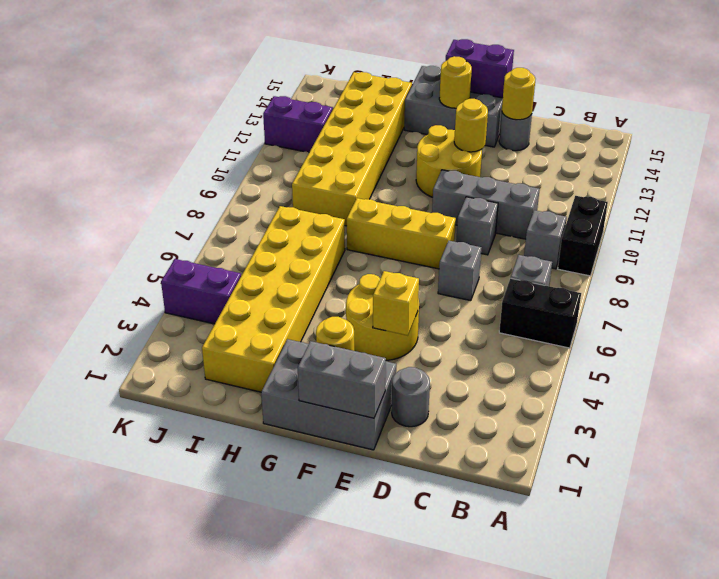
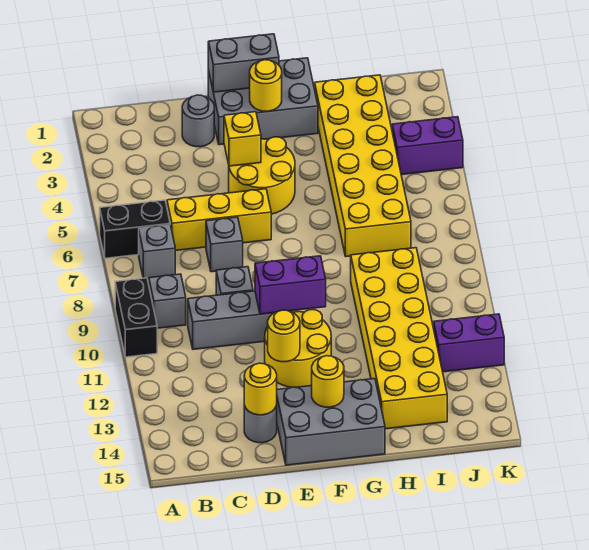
yellow 1x3 brick [347,198,456,269] -> yellow 1x3 brick moved to [167,189,271,251]
purple 1x2 brick [446,39,514,98] -> purple 1x2 brick moved to [255,256,326,314]

